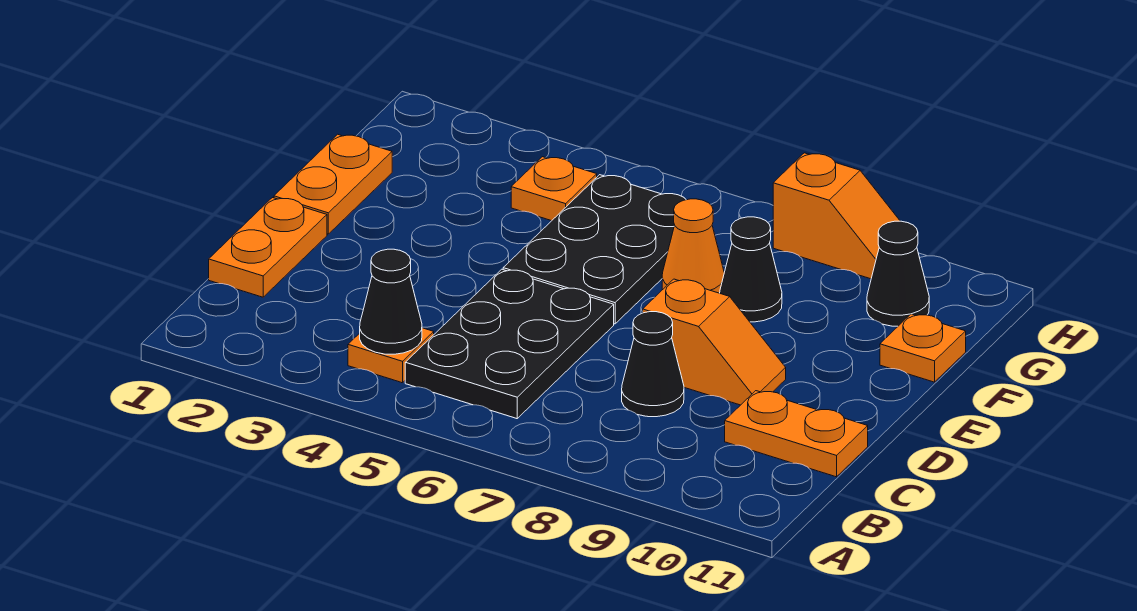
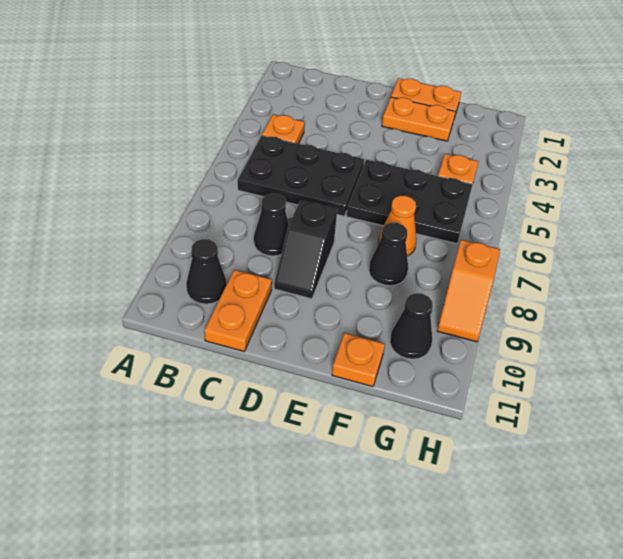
black 1x1 cone [360,249,422,354] -> black 1x1 cone moved to [186,239,227,304]
orange 1x2 plate [209,198,327,297] -> orange 1x2 plate moved to [382,97,456,141]
orange 1x2 slope [643,279,786,405] -> black 1x2 slope [274,201,337,299]

